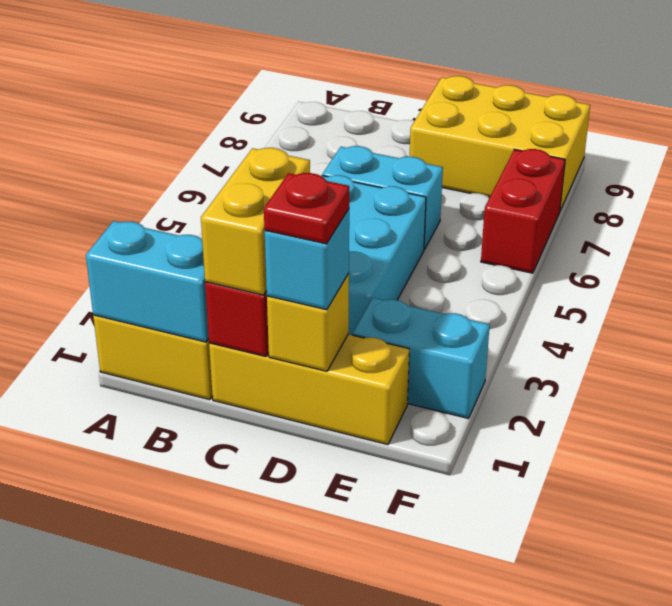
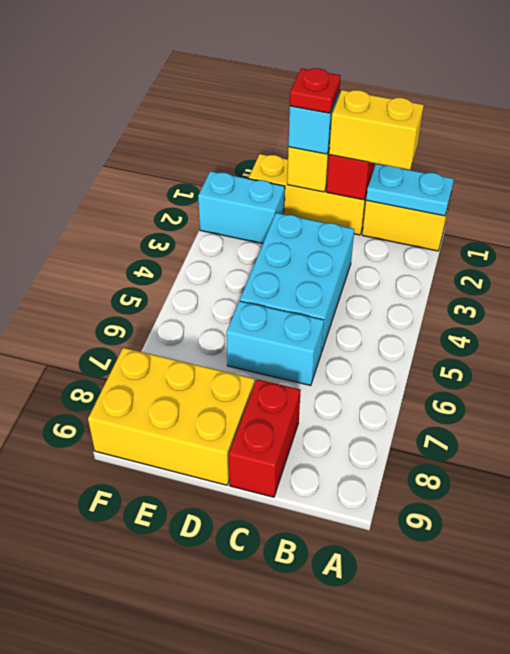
cyan 1x2 brick [86,221,209,342] -> cyan 1x2 plate [366,164,454,216]
yellow 1x2 brick [201,148,310,295] -> yellow 1x2 brick turned to [329,90,424,170]
red 1x2 brick [481,149,565,273] -> red 1x2 brick moved to [229,379,301,497]

